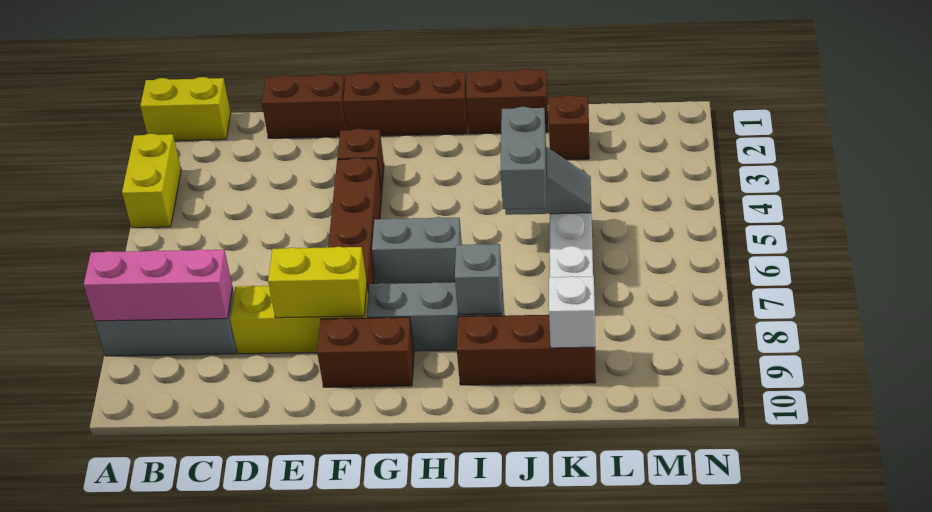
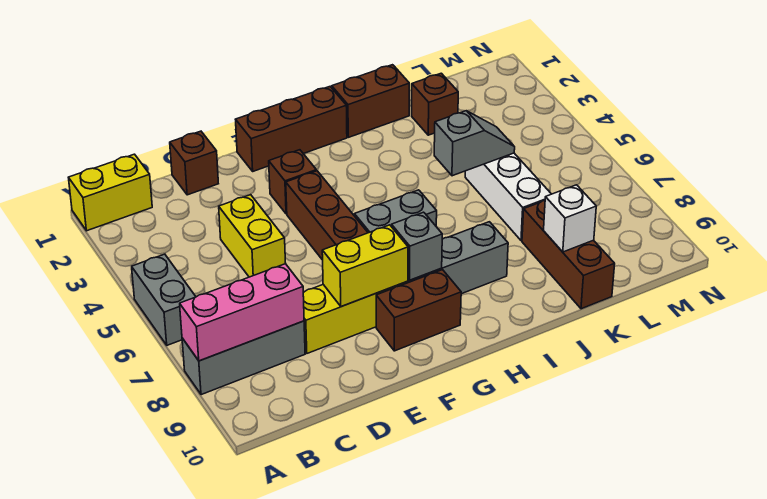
yellow 1x2 brick [122,134,181,228] -> yellow 1x2 brick moved to [219,195,286,277]
brown 1x2 brick [262,74,347,138] -> brown 1x1 brick [170,131,218,195]
grey 1x1 brick [455,244,502,314] -> grey 1x1 brick moved to [391,212,442,280]
brown 1x3 brick [457,315,596,385] -> brown 1x3 brick turned to [522,200,615,309]
grey 1x2 brick [501,107,546,209] -> grey 1x2 brick moved to [132,254,196,345]

